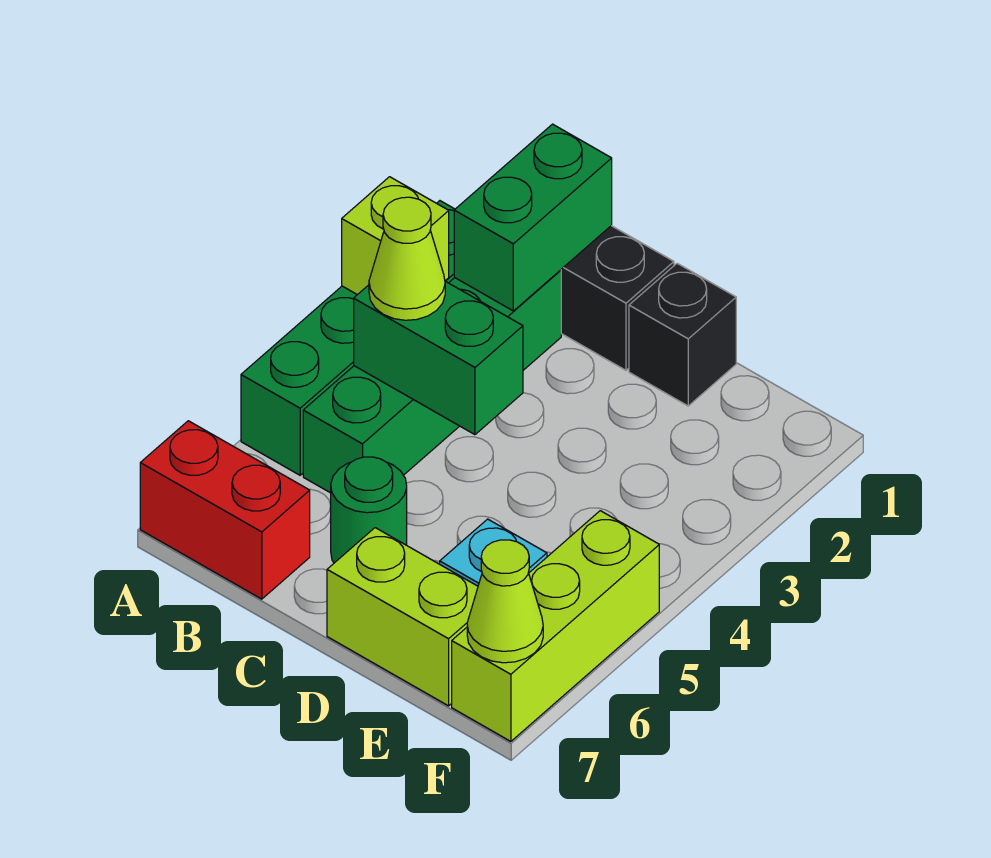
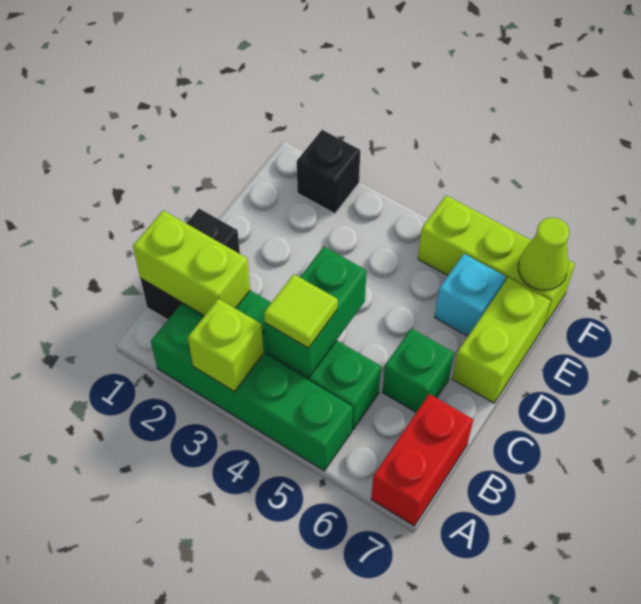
green 1x2 brick [454,124,612,311] -> lime 1x2 brick [133,211,250,316]
lime 1x1 cone [369,197,445,320] -> lime 1x1 tile [264,274,338,348]
green 1x1 round brick [330,457,407,563] -> green 1x1 brick [382,328,454,412]
black 1x1 brick [629,263,736,406] -> black 1x1 brick moved to [297,130,360,214]

